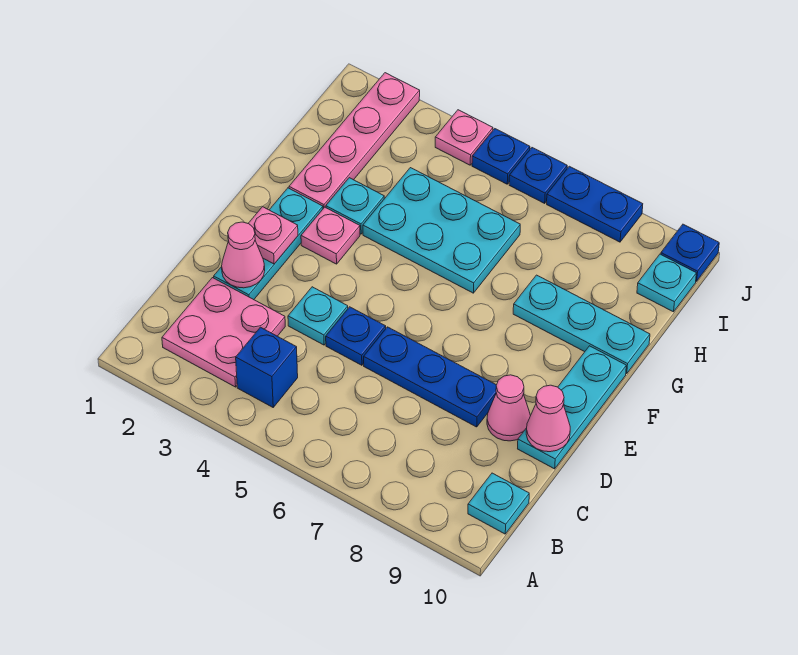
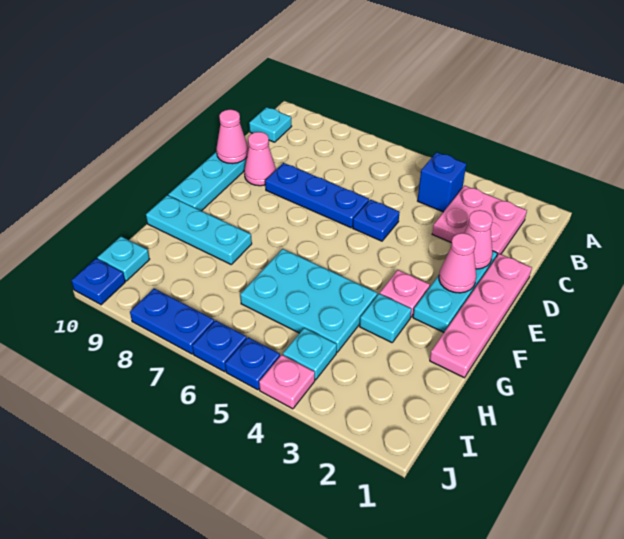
cyan 1x1 plate [288,287,348,345] -> cyan 1x1 plate moved to [283,328,337,380]
pink 1x1 plate [248,207,298,264] -> pink 1x1 cone [439,233,476,293]
pink 1x4 plate [289,73,420,208] -> pink 1x4 plate moved to [430,254,532,378]

